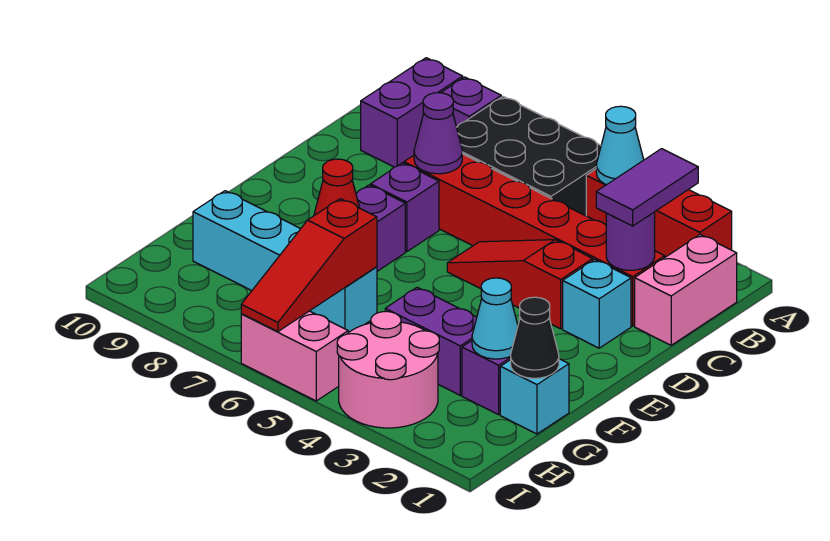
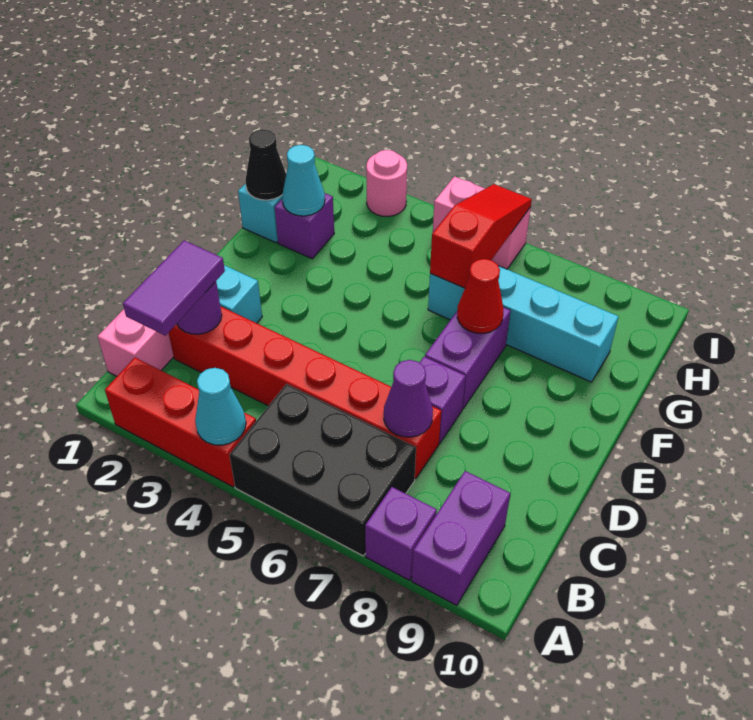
red 1x3 slope [447,240,593,329] -> none
purple 1x2 brick [385,287,477,395] -> none
pink 2x2 round brick [337,311,439,428] -> pink 1x1 round brick [366,150,407,217]

